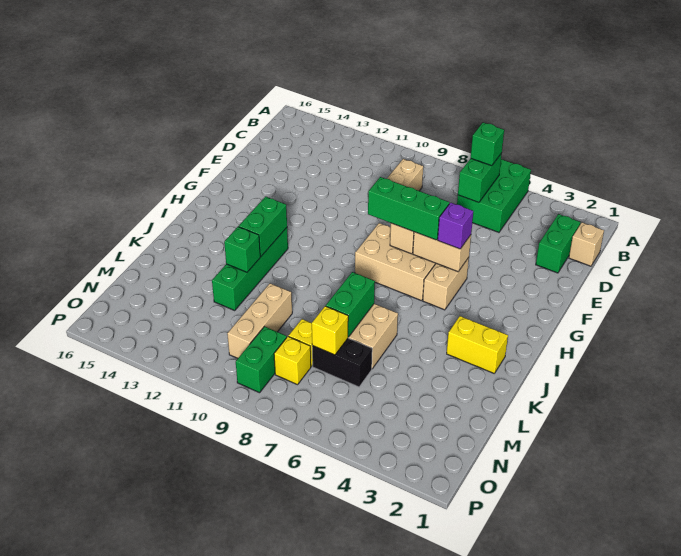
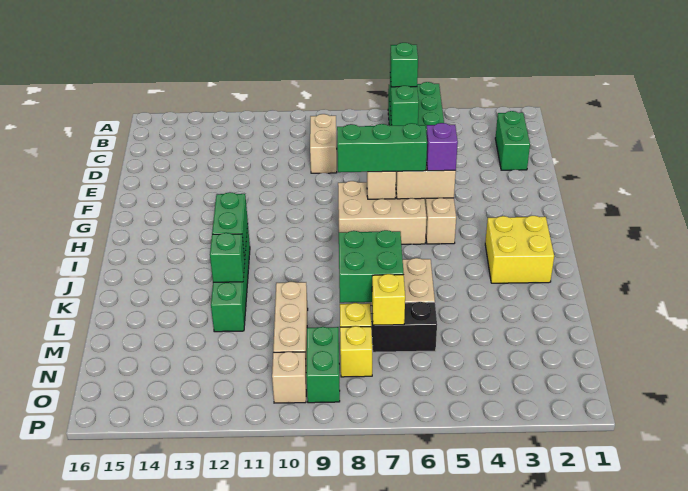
tan 1x1 brick [569,223,604,266] -> tan 1x1 brick moved to [272,352,306,403]
yellow 1x2 brick [447,316,508,373] -> yellow 2x2 brick [485,216,554,283]
green 1x2 brick [326,272,375,337] -> green 2x2 brick [339,230,404,303]

